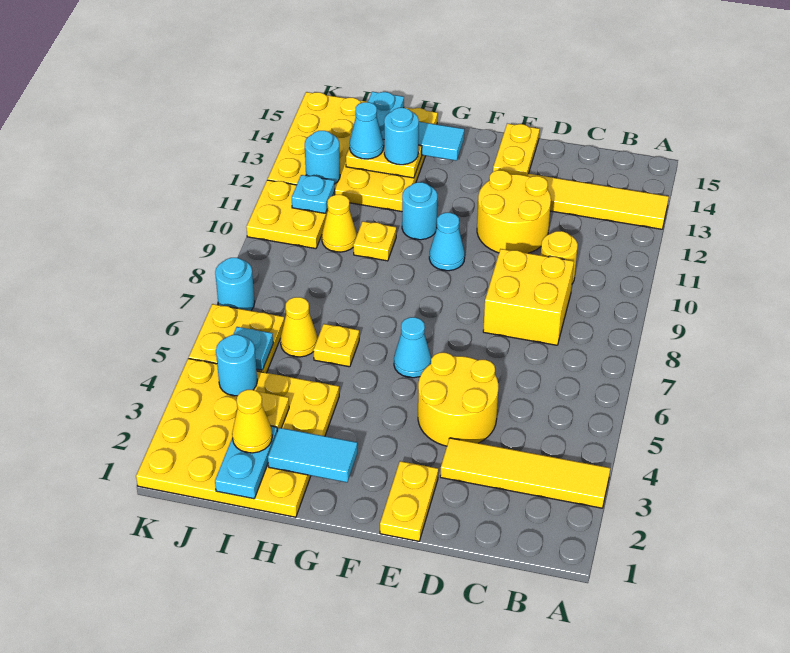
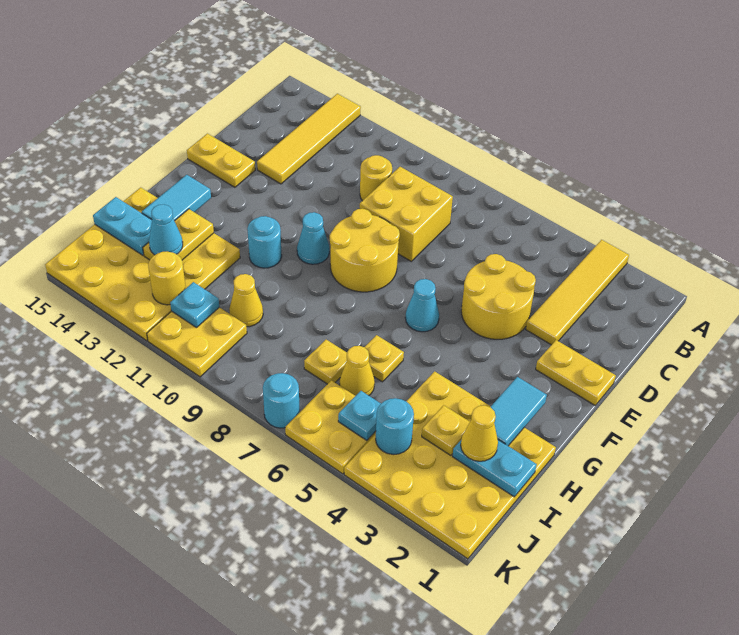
yellow 2x2 round brick [477,170,551,253] -> yellow 2x2 round brick moved to [330,209,400,292]
yellow 1x1 plate [353,221,396,261] -> yellow 1x1 plate moved to [304,340,347,384]
cyan 1x1 round brick [384,108,419,165] -> none
cyan 1x1 round brick [305,131,340,184] -> yellow 1x1 round brick [148,252,186,305]

